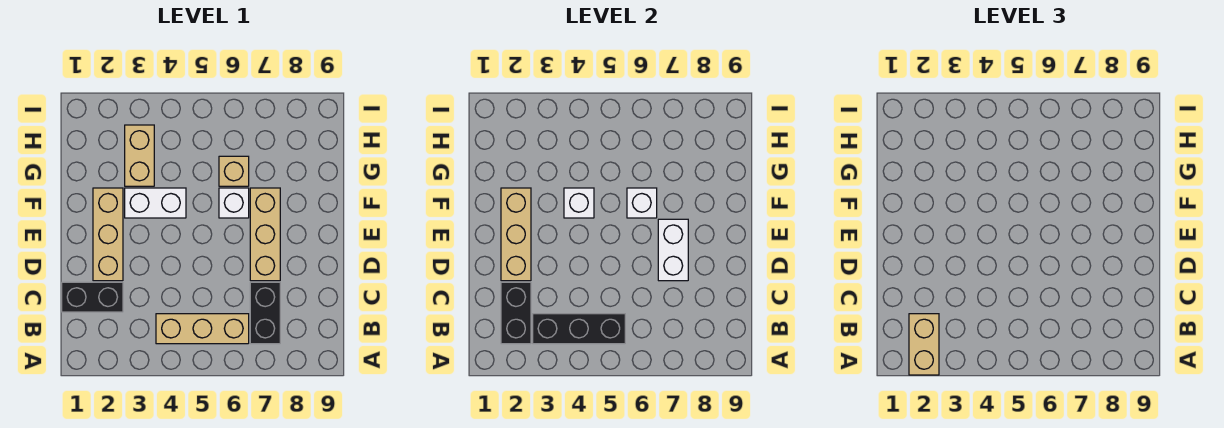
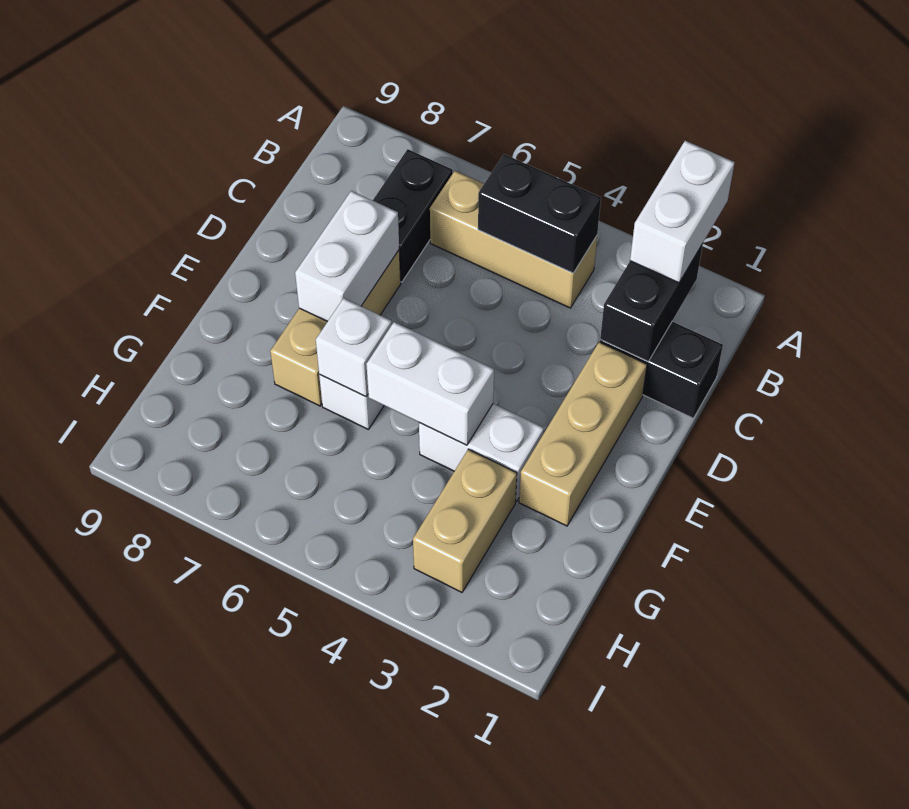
tan 1x2 brick [909,314,939,375] -> white 1x2 brick [630,141,735,283]
black 1x3 brick [533,314,625,344] -> black 1x2 brick [478,154,601,273]
tan 1x3 brick [501,188,531,281] -> none
white 1x1 brick [564,188,594,218] -> white 1x2 brick [366,322,494,445]
tan 1x1 brick [219,156,249,186] -> none

